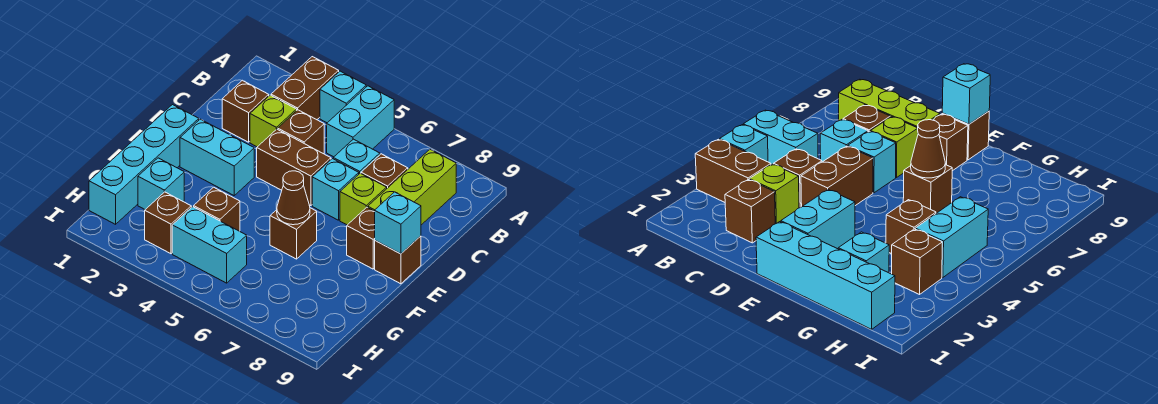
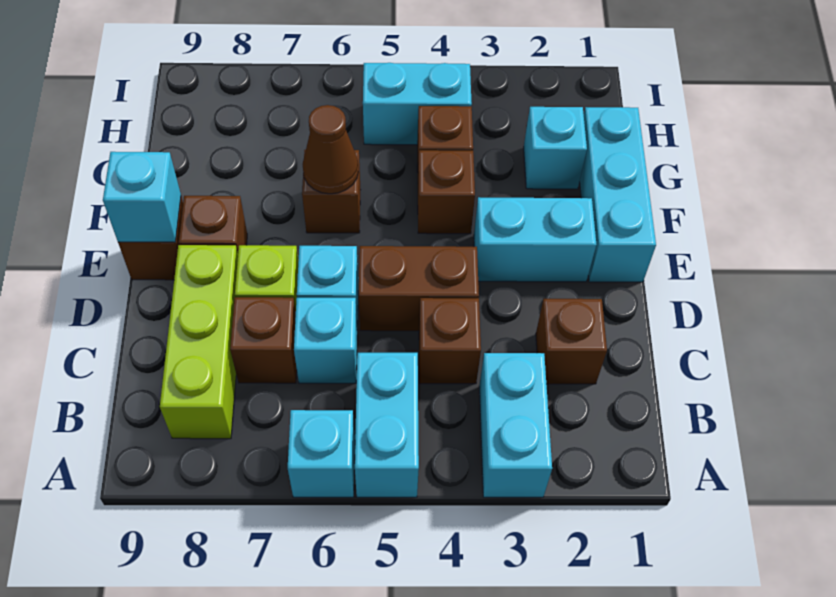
brown 1x2 brick [271,57,339,120] -> cyan 1x2 brick [479,353,552,497]
cyan 1x1 brick [320,71,366,123] -> cyan 1x1 brick moved to [288,410,355,497]
lime 1x1 brick [250,95,297,147] -> none
cyan 1x4 brick [89,105,199,224] -> cyan 1x3 brick [580,107,656,282]
brown 1x1 brick [145,192,191,254] -> brown 1x1 brick moved to [418,150,475,234]

